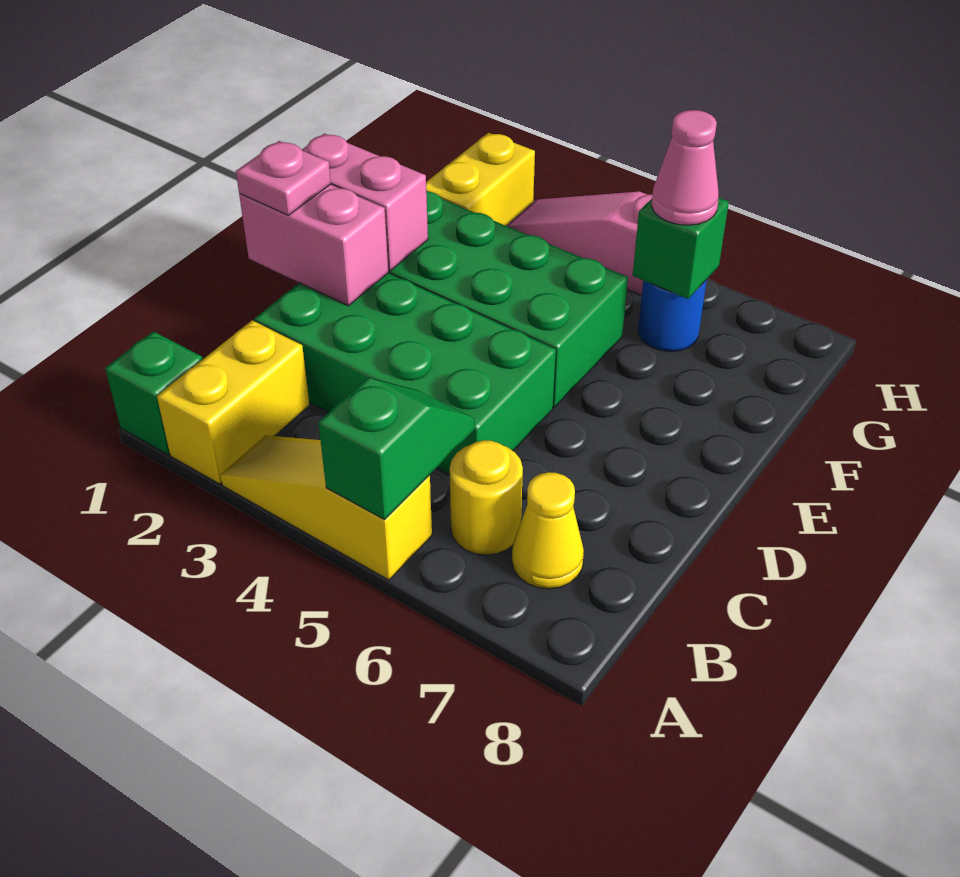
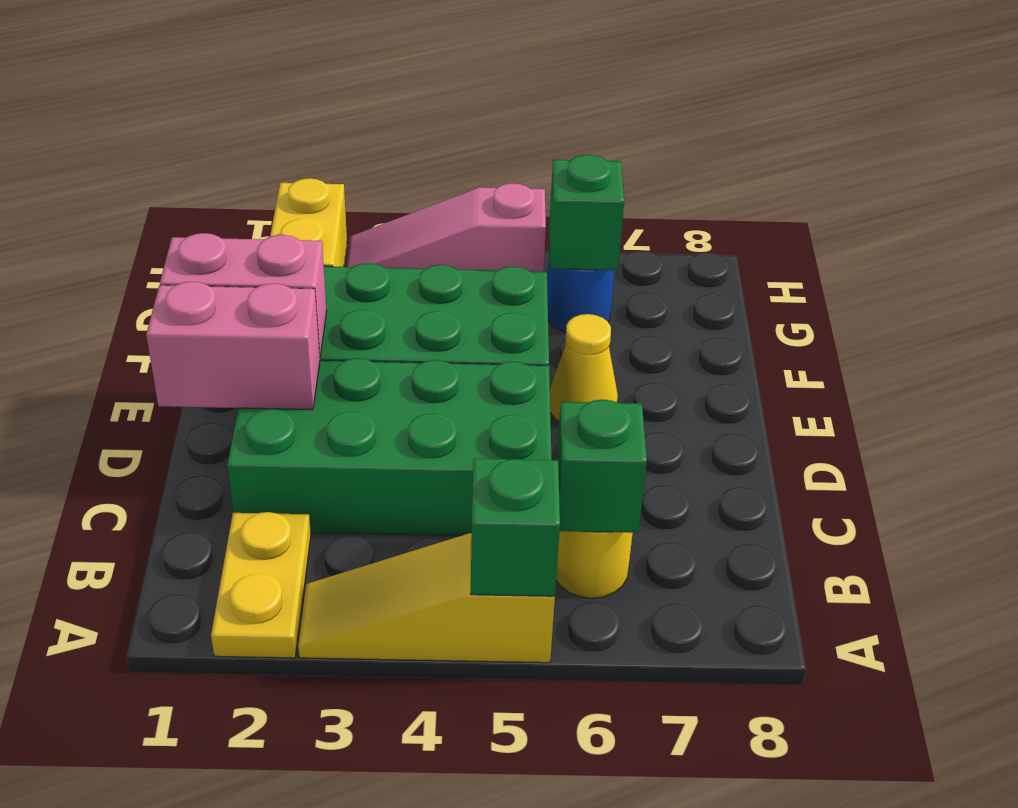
green 1x1 brick [105,331,203,455] -> green 1x1 brick moved to [557,400,647,533]
yellow 1x2 brick [157,320,310,484] -> yellow 1x2 plate [211,512,311,658]
yellow 1x1 cone [512,472,584,589] -> yellow 1x1 cone moved to [550,314,618,421]
pink 1x1 plate [236,141,331,215] -> none
pink 1x1 cone [651,110,719,225] -> none

